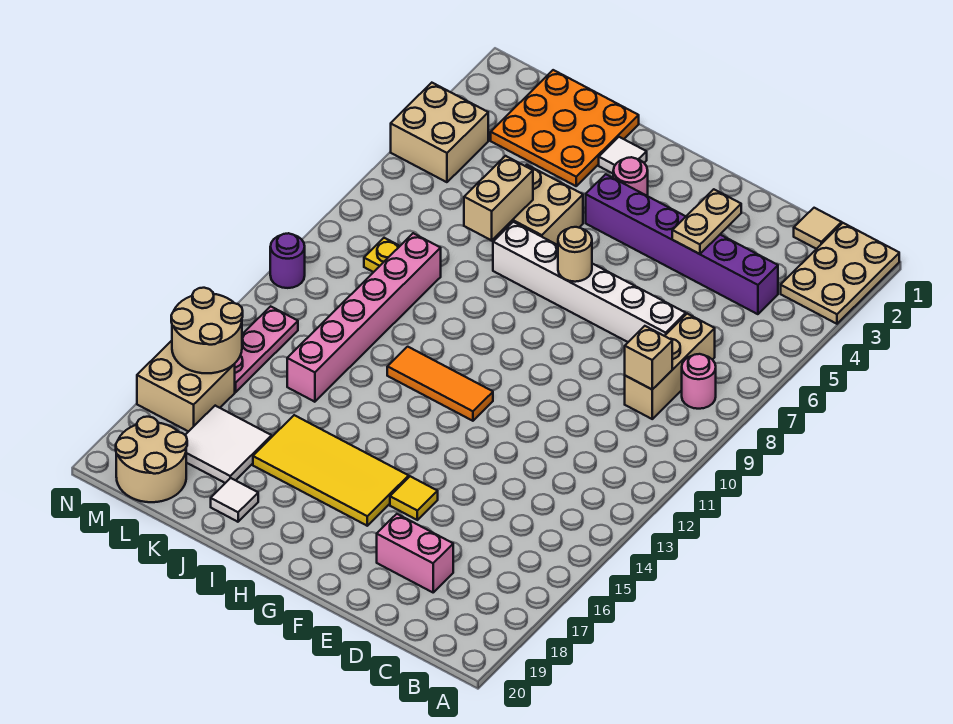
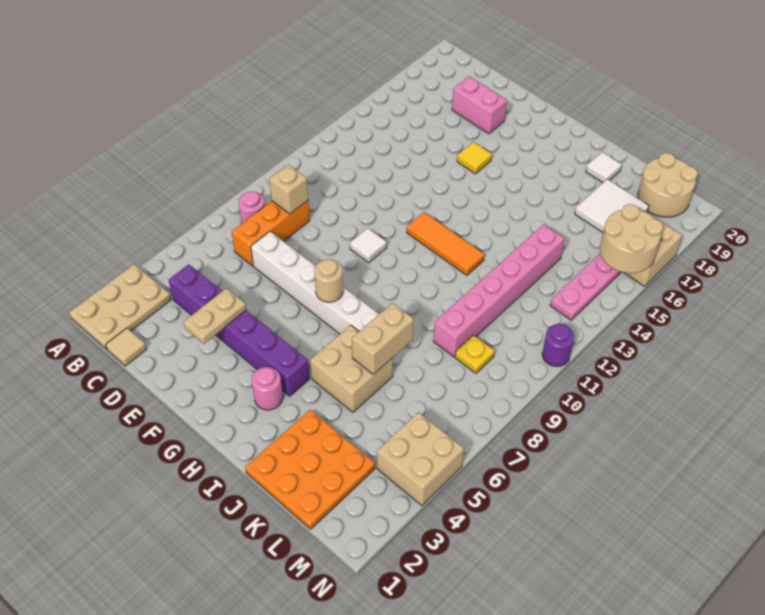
tan 1x3 brick [625,314,715,419] -> orange 1x3 brick [232,200,310,266]
yellow 2x4 tile [253,415,409,526] -> none
white 1x1 tile [599,137,647,173] -> white 1x1 tile moved to [350,228,387,263]

